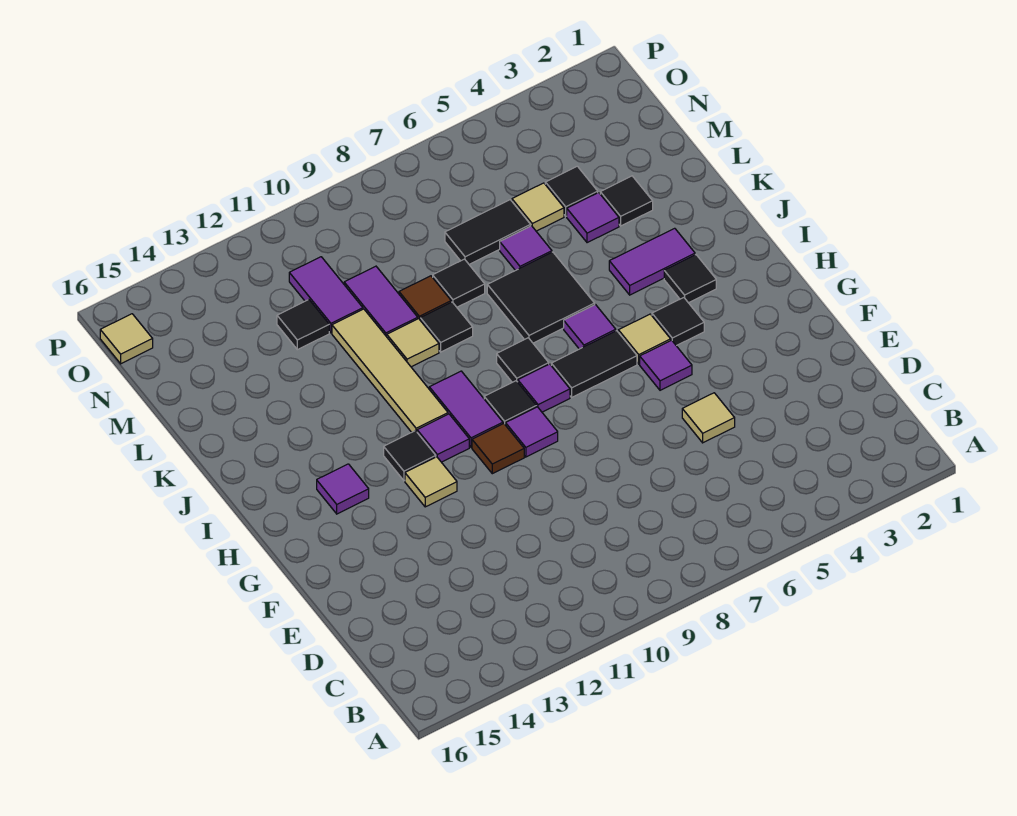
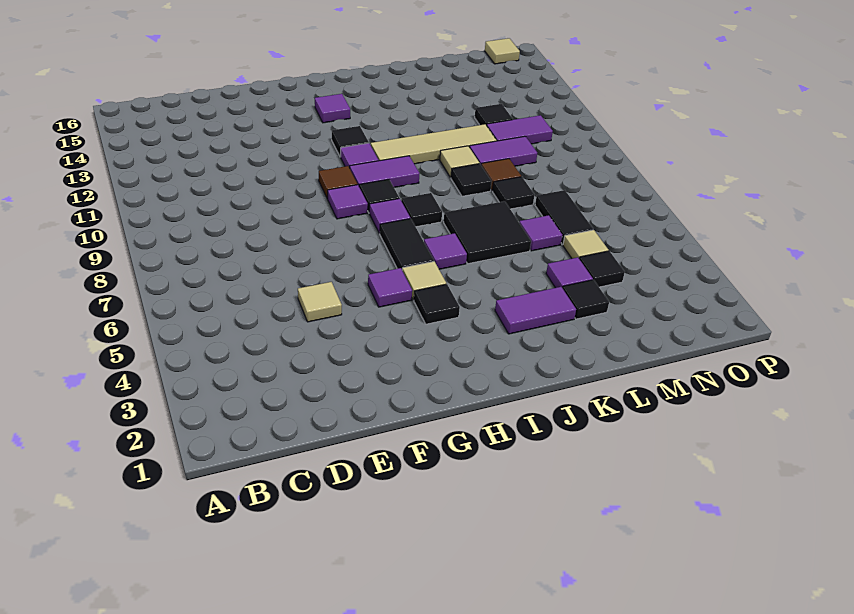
tan 1x1 tile [405,457,457,507] -> none
black 1x1 tile [664,255,716,303] -> none
purple 1x2 tile [609,228,695,295] -> purple 1x2 tile turned to [495,287,576,334]

